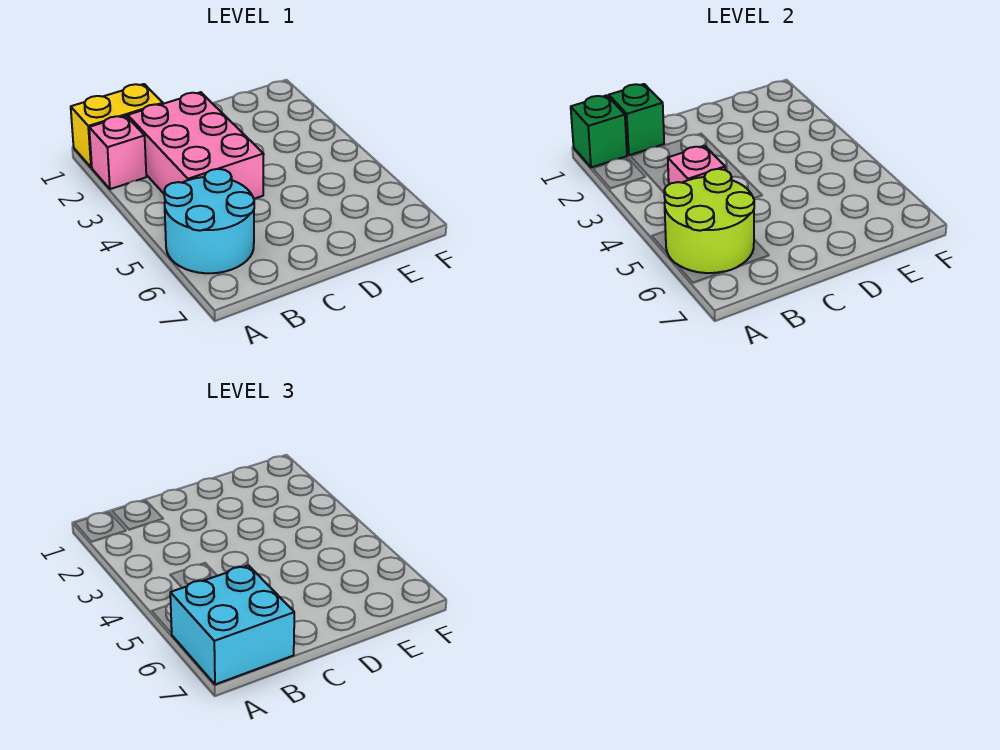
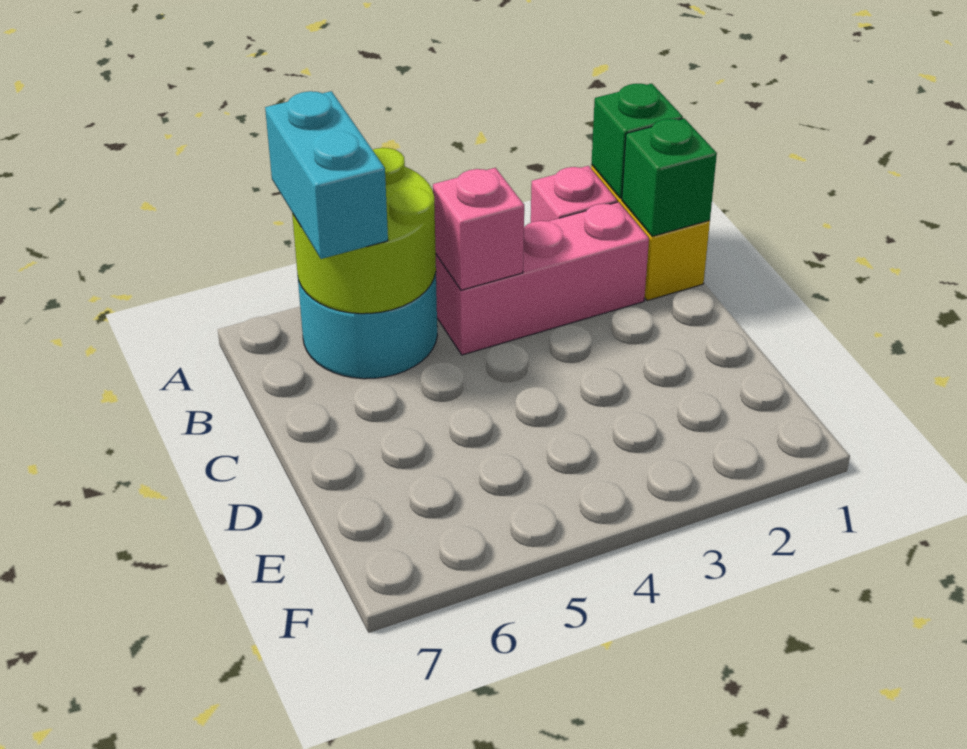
cyan 2x2 brick [170,565,294,684] -> cyan 1x2 brick [265,91,388,259]
pink 2x3 brick [128,92,264,199] -> pink 1x3 brick [436,202,649,355]

